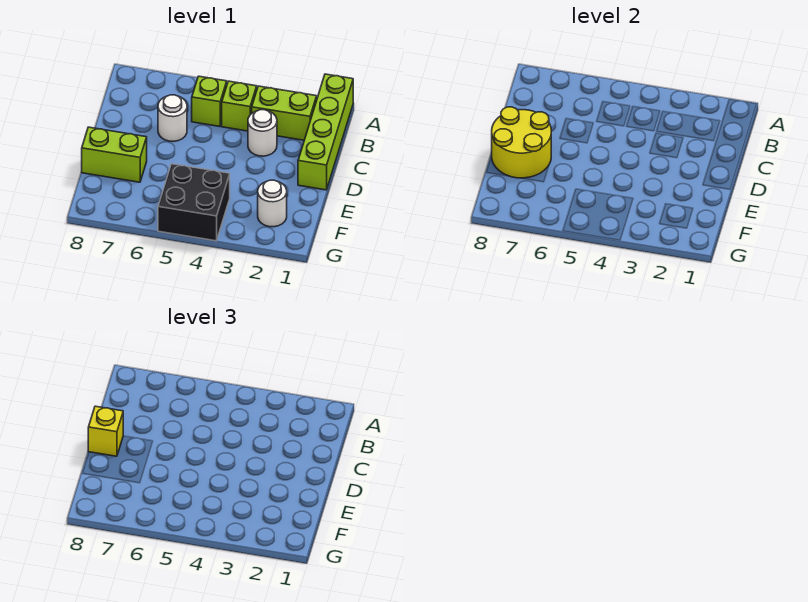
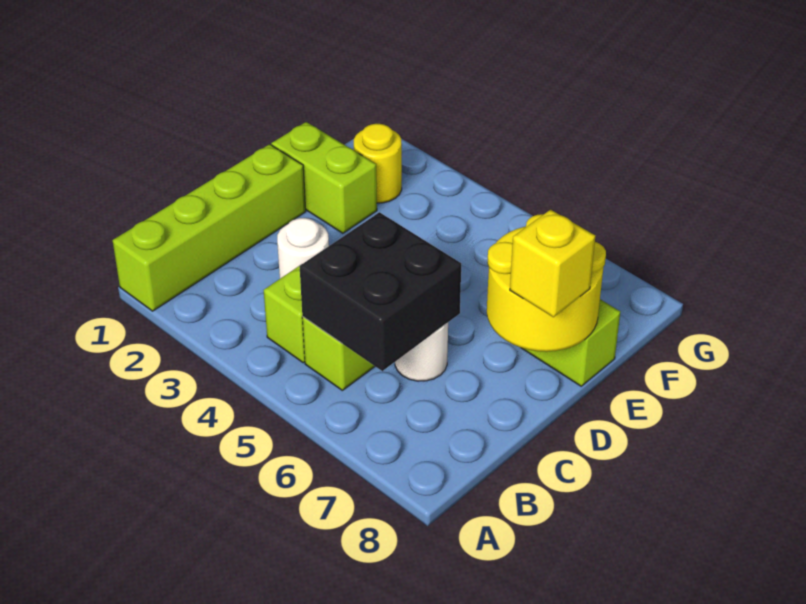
lime 1x2 brick [252,86,317,140] -> lime 1x2 brick moved to [271,122,377,233]
white 1x1 round brick [258,180,287,227] -> yellow 1x1 round brick [354,124,402,203]
black 2x2 brick [158,164,230,241] -> black 2x2 brick moved to [300,212,461,371]

